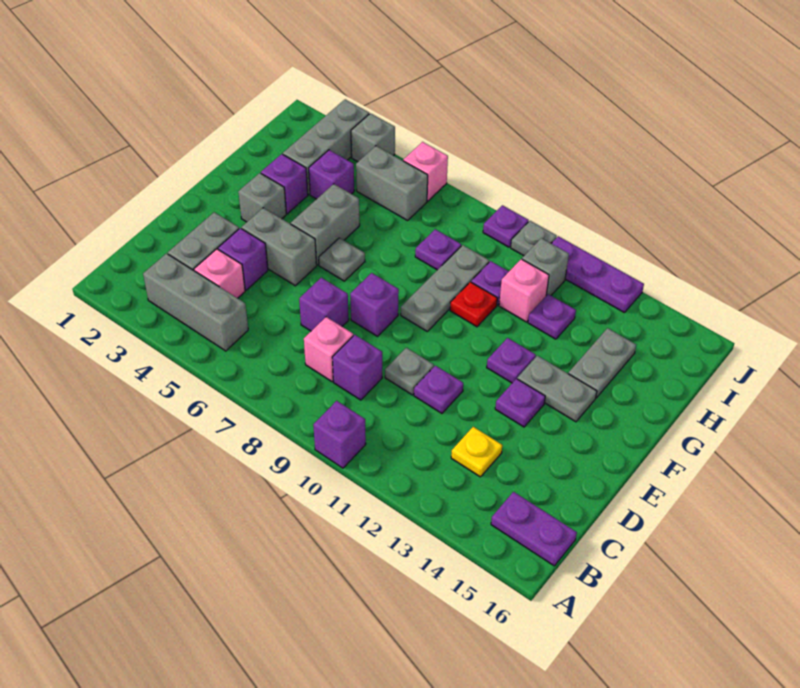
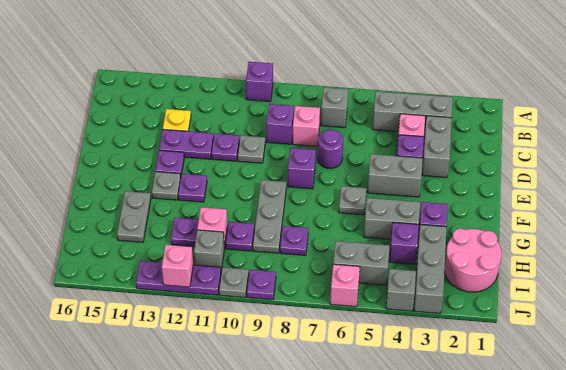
purple 1x2 plate [491,492,577,566] -> purple 1x2 plate moved to [159,130,214,159]
purple 1x1 brick [299,278,349,331] -> purple 1x1 round brick [318,130,343,168]
grey 1x1 brick [238,173,286,222] -> grey 1x1 brick moved to [321,87,348,128]
grey 1x2 brick [291,184,360,265] -> grey 1x2 brick turned to [364,198,420,239]
grey 1x2 plate [517,356,597,422] -> grey 1x1 plate [152,172,181,200]
red 1x1 plate [450,282,497,327] -> none
none -> pink 2x2 round brick [444,229,501,292]
none -> pink 1x1 brick [162,245,193,287]

